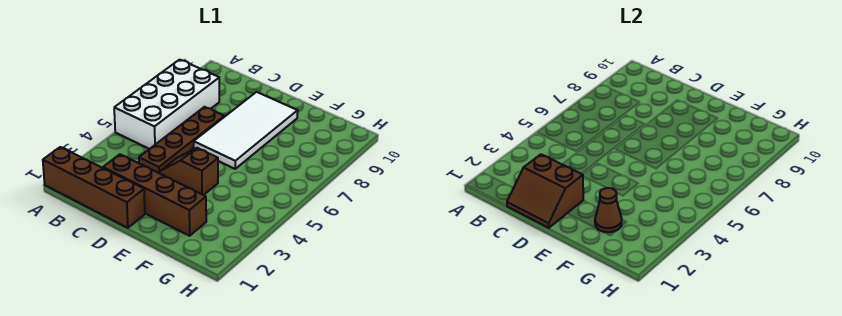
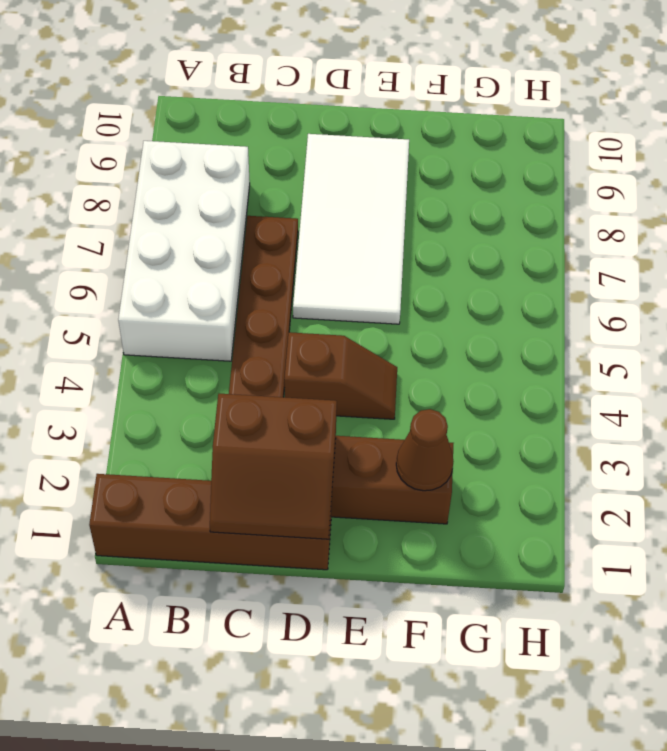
brown 1x2 slope [160,148,218,195] -> brown 1x2 slope turned to [284,332,397,419]

